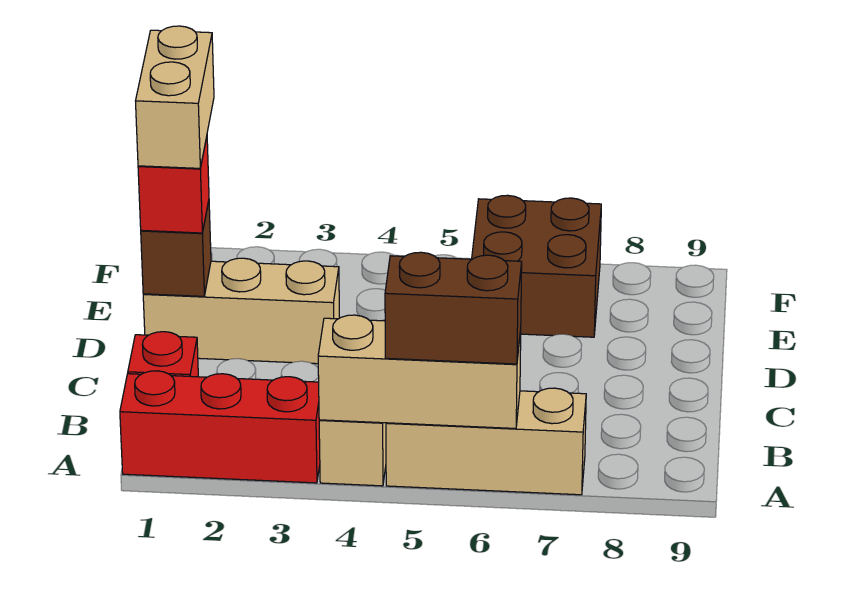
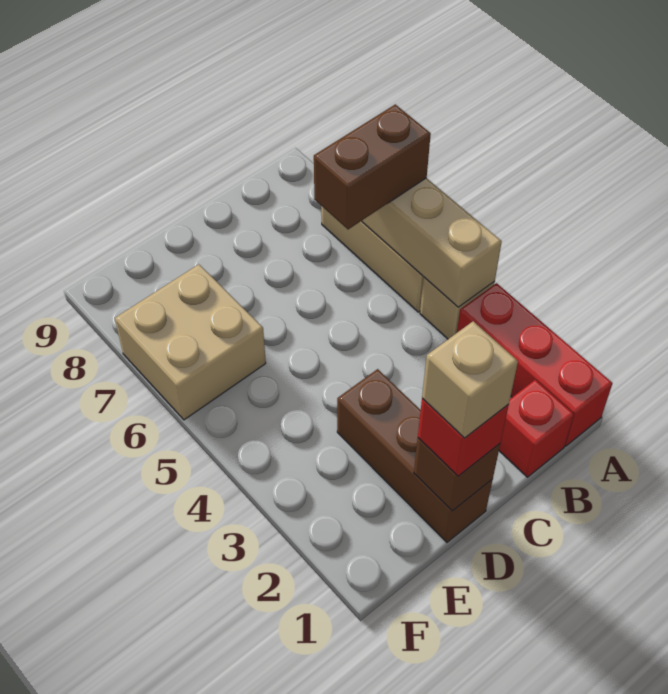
brown 1x2 brick [385,252,522,364] -> brown 1x2 brick turned to [314,104,431,229]
tan 1x3 brick [143,258,340,364] -> brown 1x3 brick [337,369,493,542]
tan 1x2 brick [136,26,214,168] -> tan 1x1 brick [422,321,518,438]
brown 2x2 brick [472,195,601,337] -> tan 2x2 brick [115,264,266,420]

